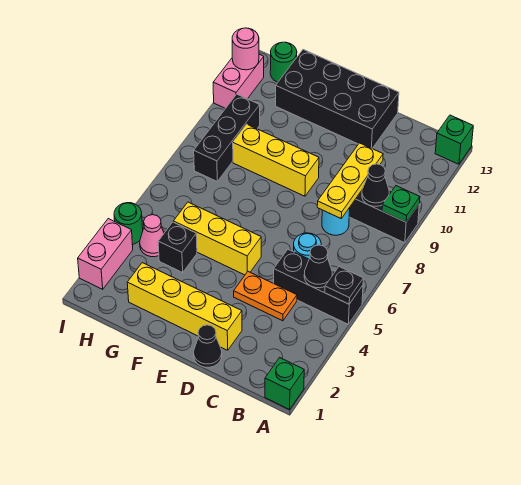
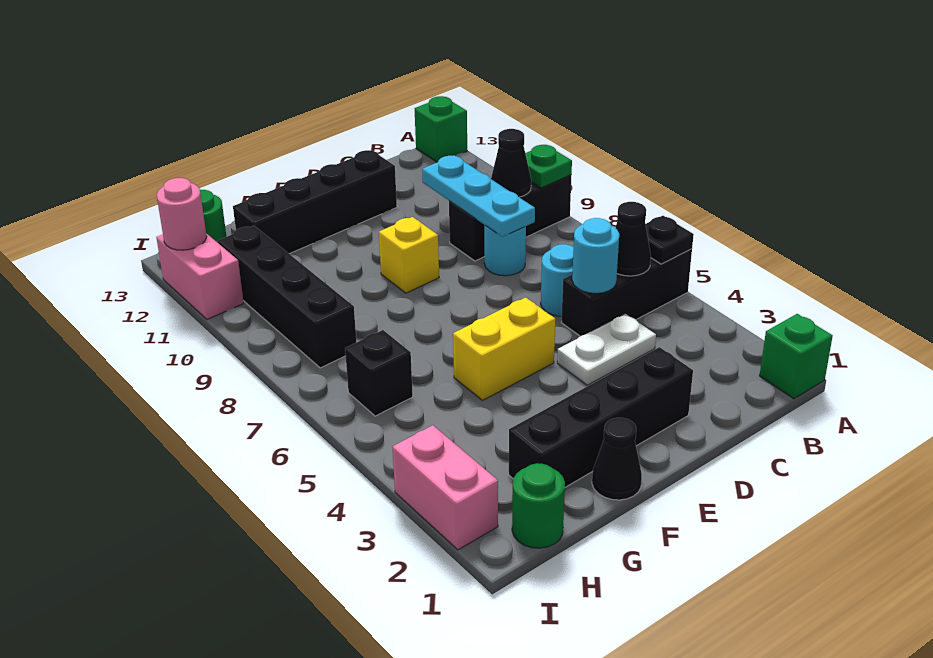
orange 1x2 plate [234,272,297,321] -> white 1x2 plate [557,314,656,385]
none -> cyan 1x1 round brick [572,218,619,293]
yellow 1x3 plate [317,143,383,218] -> cyan 1x3 plate [422,155,535,237]
black 1x1 cone [194,325,222,367] -> black 1x1 cone moved to [592,418,642,500]
yellow 1x4 brick [127,263,242,350] -> black 1x4 brick [509,347,693,487]
black 2x4 brick [276,50,399,148] -> black 1x4 brick [233,150,397,254]
yellow 1x3 brick [173,202,261,275] -> yellow 1x2 brick [453,297,555,400]
yellow 1x3 brick [233,124,319,196] -> yellow 1x1 brick [379,217,439,293]
black 1x1 brick [158,222,197,272] -> black 1x1 brick moved to [345,330,413,416]
pink 1x1 cone [140,215,164,257] -> none
black 1x3 brick [194,94,260,181] -> black 1x4 brick [218,226,356,368]
green 1x1 round brick [114,203,143,244] -> green 1x1 round brick moved to [512,463,565,548]

